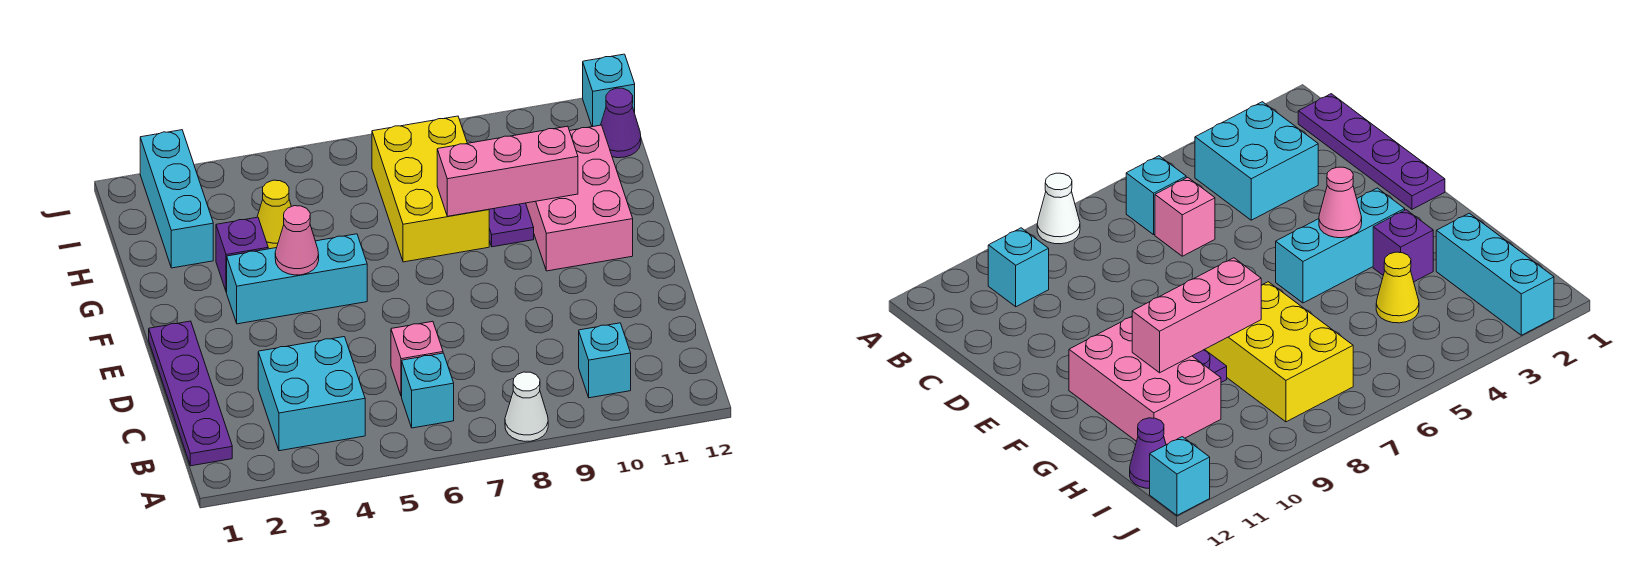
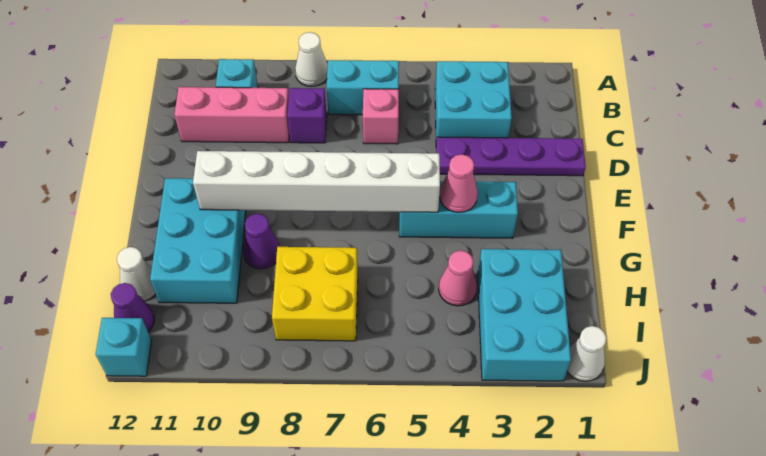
purple 1x4 plate [149,321,232,466] -> purple 1x4 plate turned to [436,137,586,176]
cyan 1x1 brick [402,353,454,428] -> cyan 1x2 brick [327,60,399,115]
none -> white 1x6 brick [193,151,440,212]
pink 2x3 brick [526,125,633,271] -> cyan 2x3 brick [150,178,246,303]
purple 1x1 brick [216,217,268,292] -> purple 1x1 brick moved to [287,88,327,143]
yellow 2x3 brick [372,116,489,262] -> yellow 2x2 brick [272,247,358,341]
pink 1x3 brick [437,126,578,216] -> pink 1x3 brick moved to [175,87,289,143]
purple 1x1 plate [489,203,534,247] -> purple 1x1 cone [243,214,280,269]
cyan 1x3 brick [140,130,213,268] -> cyan 2x3 brick [478,249,571,381]
yellow 1x1 cone [257,180,291,249] -> pink 1x1 cone [439,250,477,306]
none -> white 1x1 cone [117,247,155,301]
none -> white 1x1 cone [567,326,606,381]

